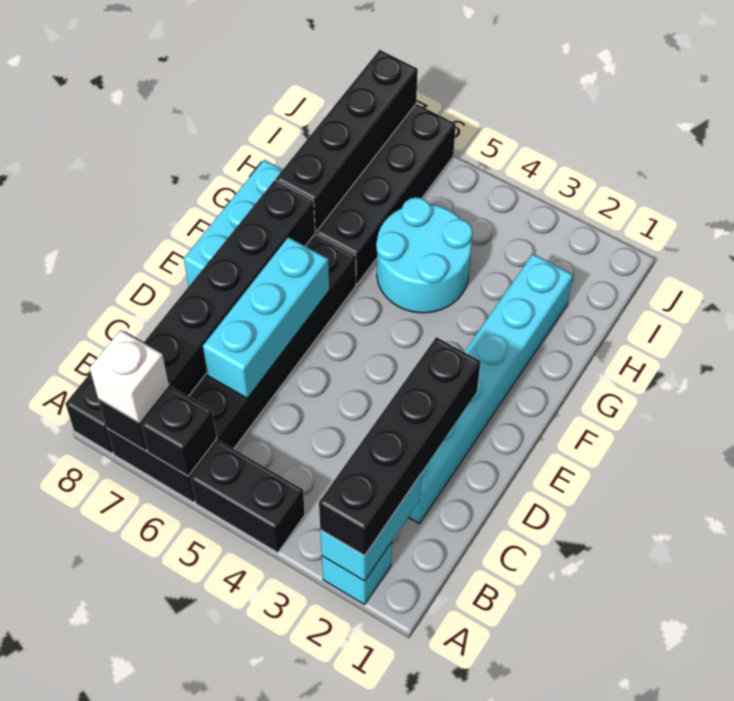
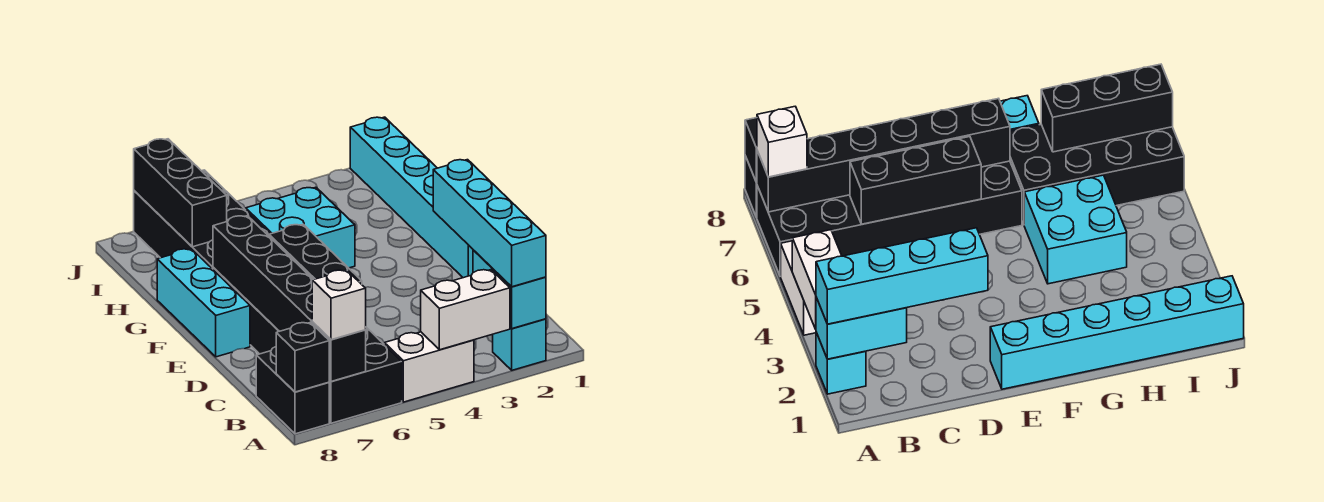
black 1x4 brick [319,337,481,556] -> cyan 1x4 brick [433,160,546,287]
none -> white 1x2 brick [421,270,510,350]
black 1x2 brick [191,441,305,553] -> white 1x2 brick [384,332,474,402]
black 1x1 brick [141,387,217,476] -> black 1x1 brick moved to [276,322,329,392]
cyan 1x6 brick [408,254,573,523] -> cyan 1x6 brick moved to [350,117,473,278]
cyan 1x3 brick [203,237,329,398] -> black 1x3 brick [269,224,362,284]
cyan 2x2 round brick [376,198,472,313] -> cyan 2x2 brick [246,187,355,268]
black 1x4 brick [276,50,418,232] -> black 1x3 brick [134,139,227,247]

